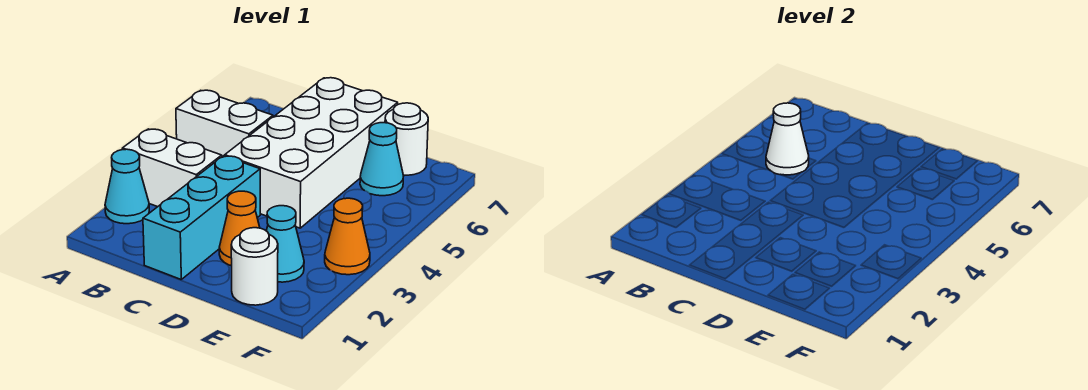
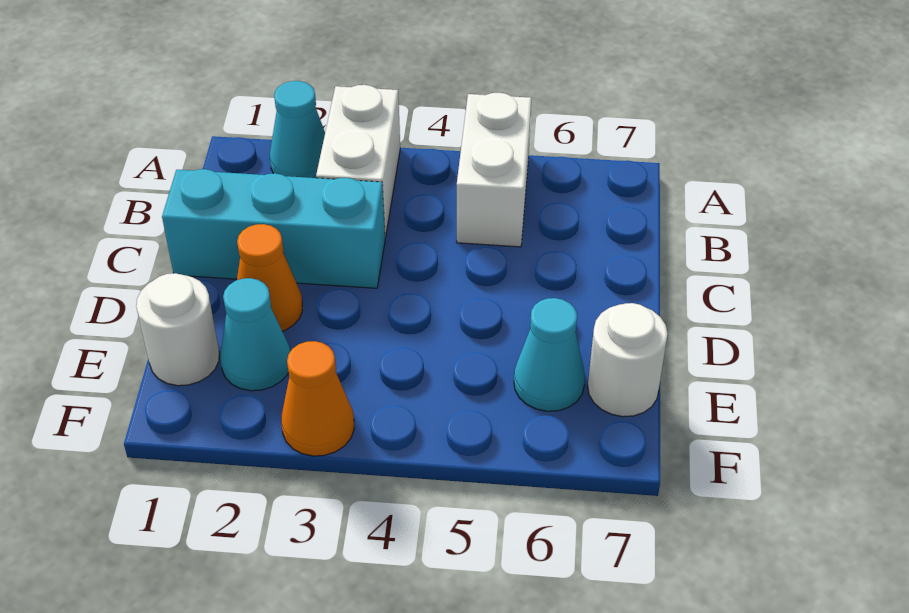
white 1x1 cone [766,103,809,175] -> none
white 2x4 brick [225,78,398,228] -> none

